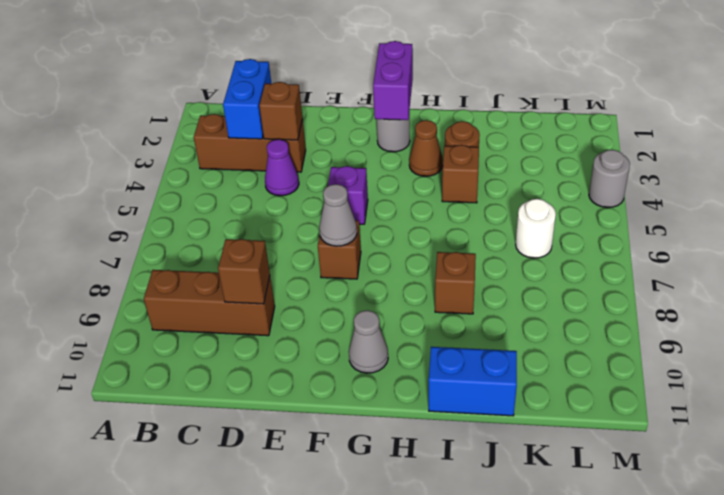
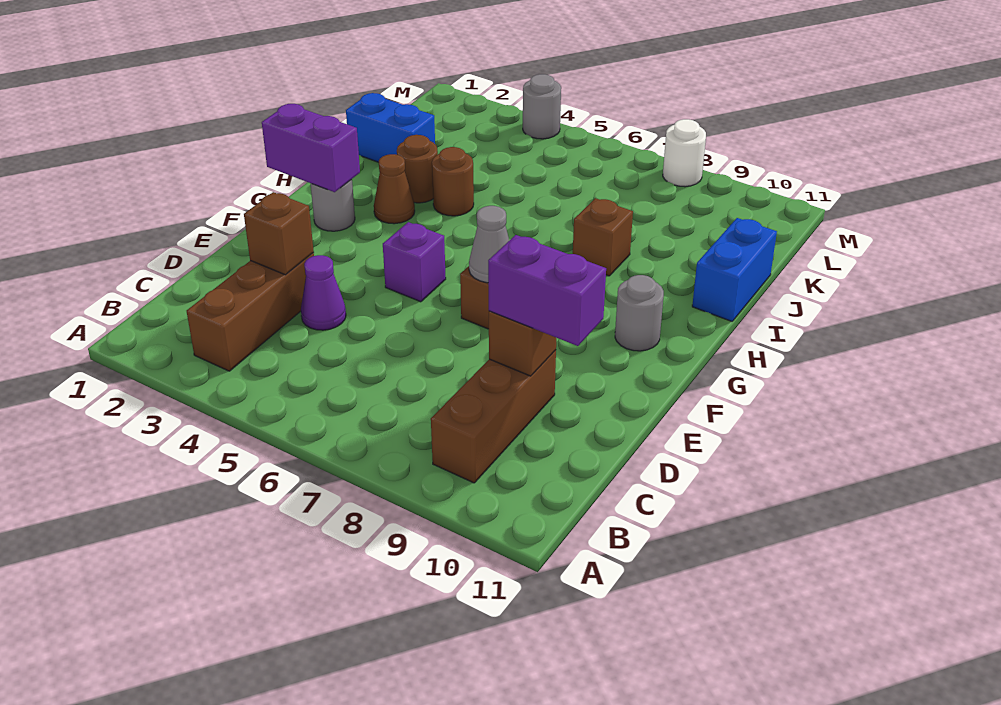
blue 1x2 brick [223,59,271,139] -> blue 1x2 brick moved to [346,93,435,162]
none -> purple 1x2 brick [488,235,606,346]
grey 1x1 cone [349,310,388,373] -> grey 1x1 round brick [615,275,664,351]
brown 1x1 brick [442,145,479,203] -> brown 1x1 round brick [432,147,474,216]
white 1x1 round brick [516,199,556,258] -> white 1x1 round brick moved to [663,119,706,187]

